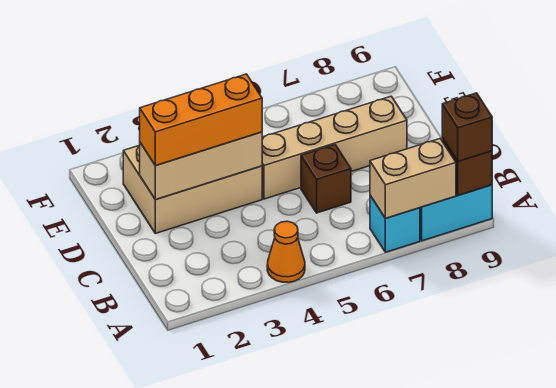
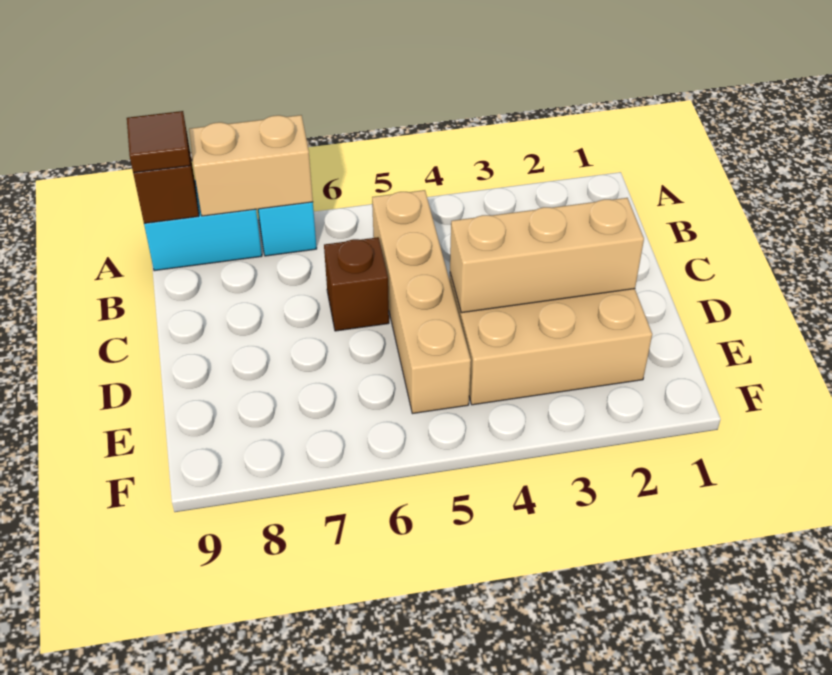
orange 1x1 cone [267,221,305,282] -> none
brown 1x1 brick [442,93,492,161] -> brown 1x1 tile [127,111,190,173]
orange 1x3 brick [140,74,262,166] -> none
tan 1x4 brick [262,96,407,199] -> tan 1x4 brick turned to [372,190,471,414]

